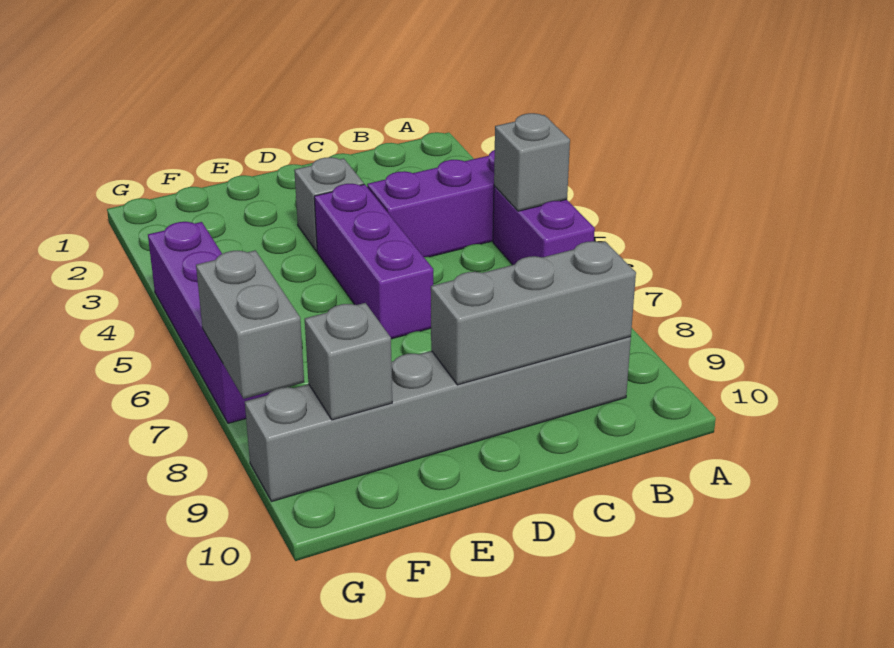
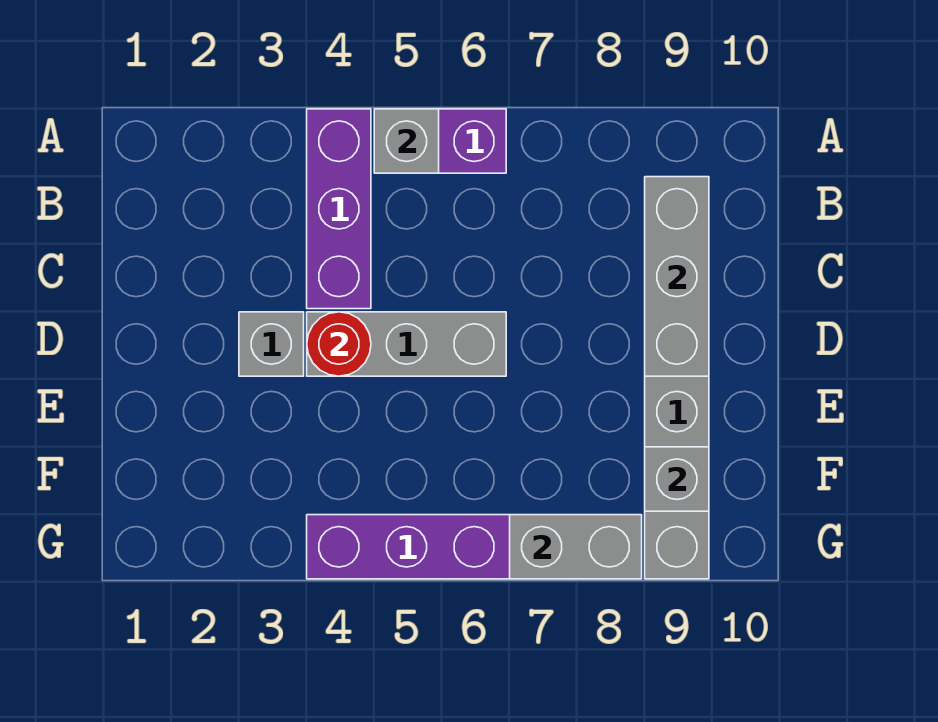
purple 1x3 brick [314,184,433,339] -> grey 1x3 brick [307,312,506,376]
none -> red 1x1 round brick [307,312,371,376]

